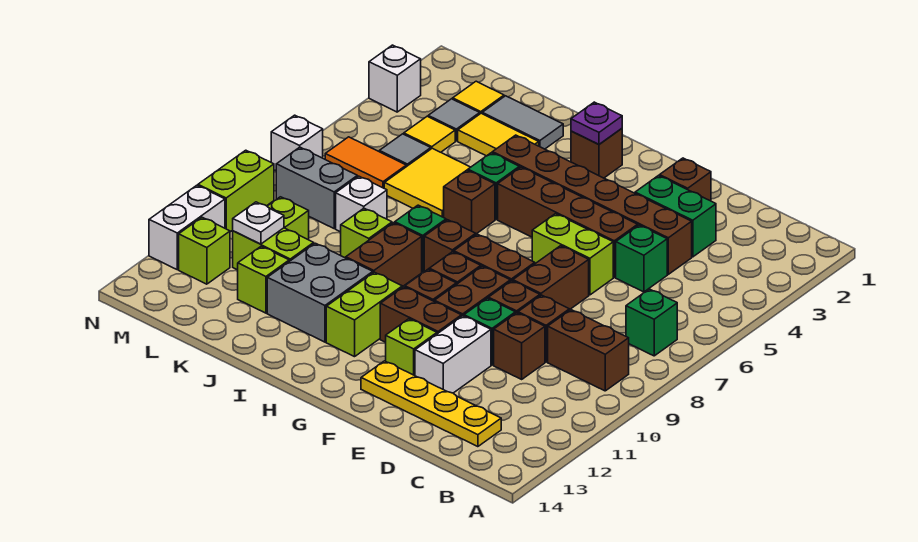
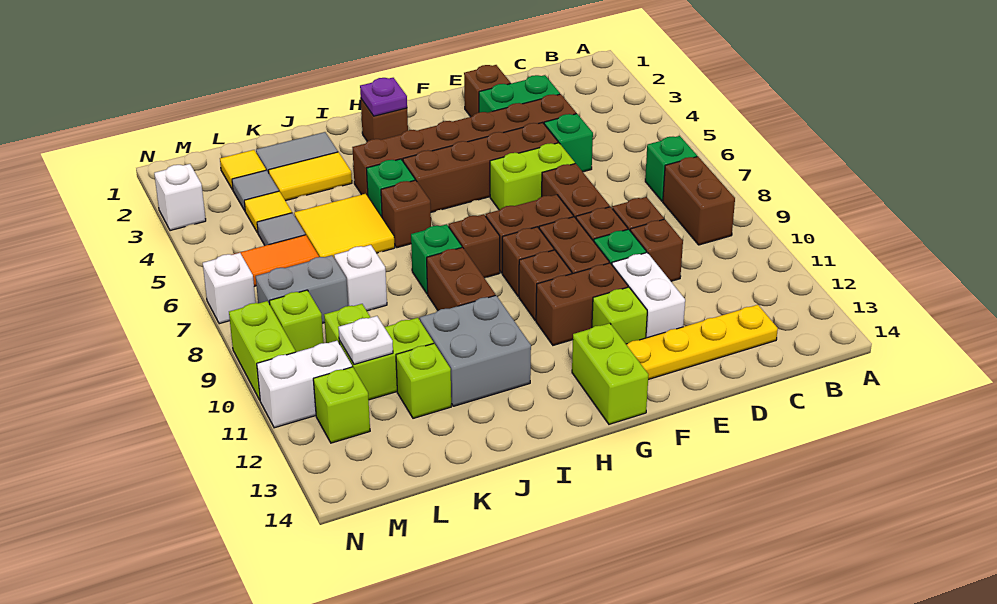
brown 1x2 brick [548,310,629,391] -> brown 1x2 brick turned to [663,157,735,245]
lime 1x2 brick [326,272,402,357] -> lime 1x2 brick moved to [572,323,649,424]
lime 1x1 brick [341,208,392,258] -> lime 1x1 brick moved to [269,290,324,352]
white 1x2 brick [149,185,225,269] -> white 1x2 brick turned to [257,341,352,428]

